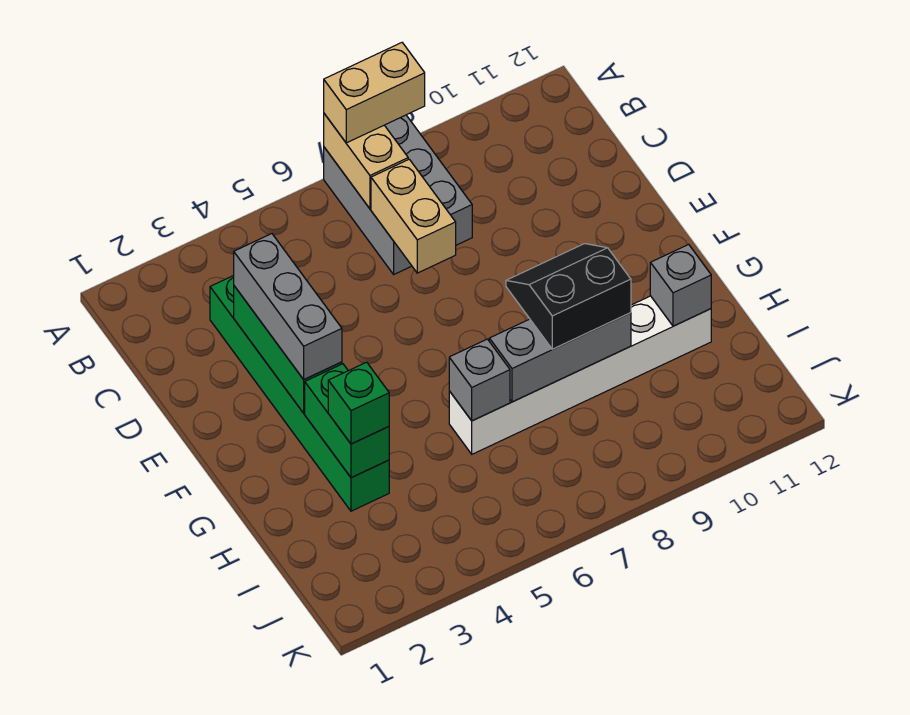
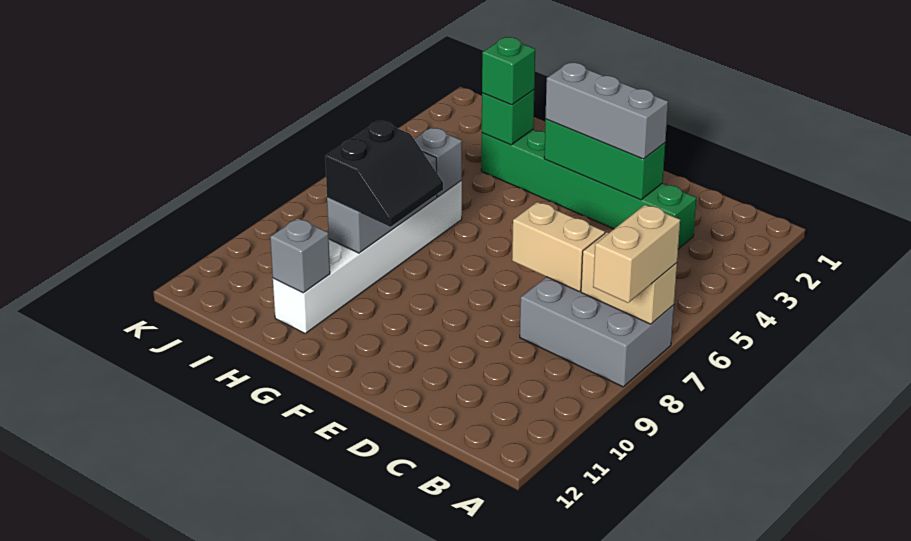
green 1x2 brick [305,364,389,478] -> green 1x1 brick [482,90,534,145]

